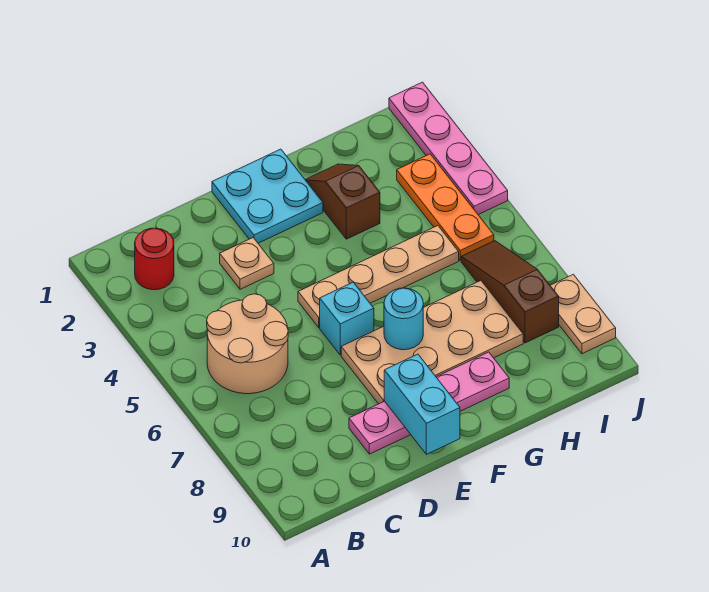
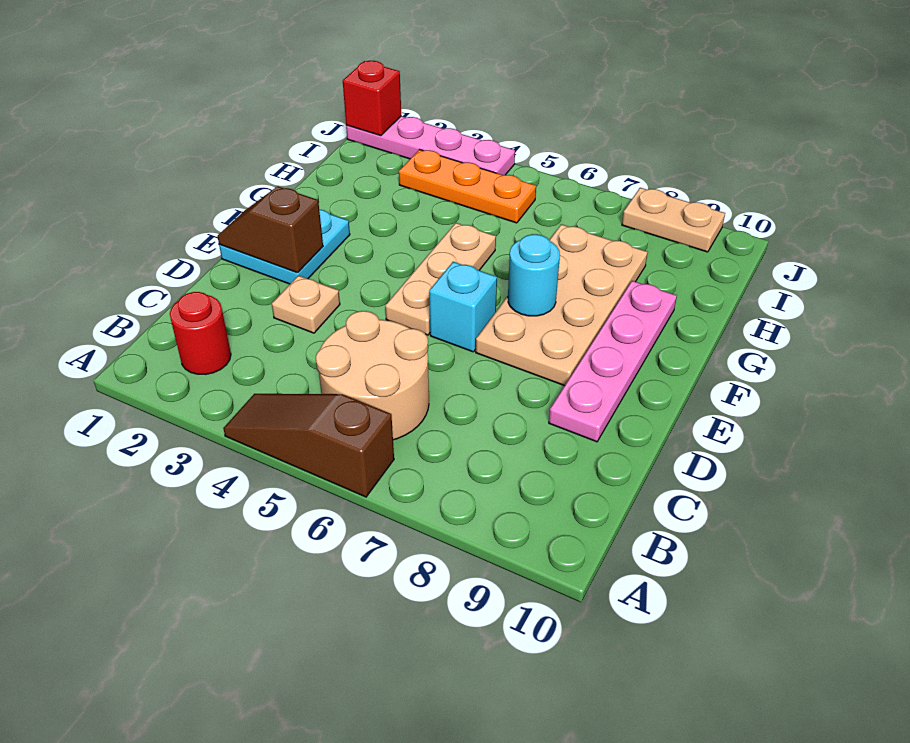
tan 1x4 plate [298,226,459,327] -> tan 1x3 plate [385,223,496,335]
cyan 1x2 brick [384,354,460,454] -> none
brown 1x2 slope [305,164,380,239] -> brown 1x2 slope moved to [217,186,323,273]
brown 1x3 slope [461,241,559,343] -> brown 1x3 slope moved to [223,394,394,497]
none -> red 1x1 brick [343,61,401,136]

